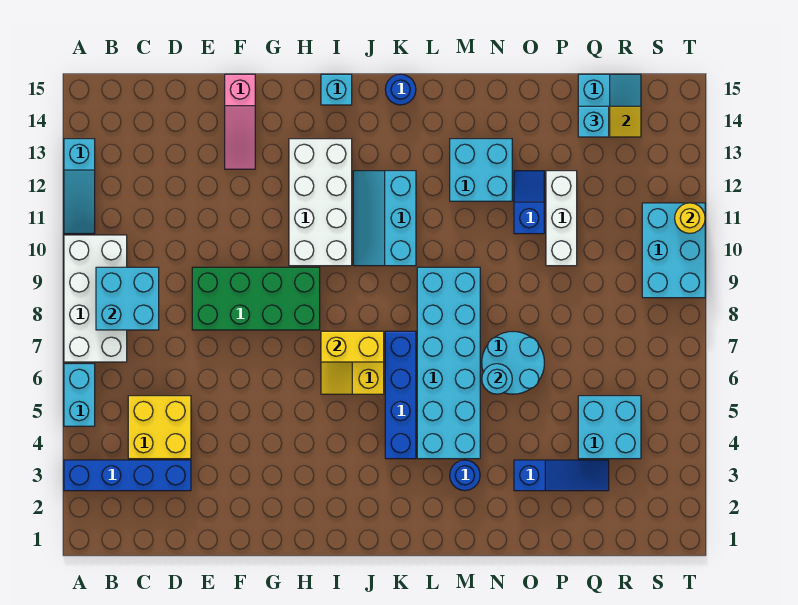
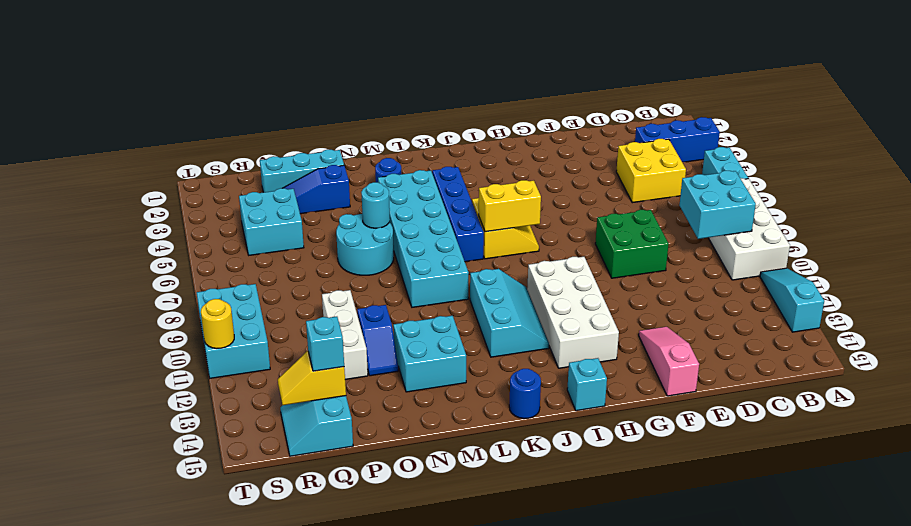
blue 1x4 brick [64,460,191,491] -> blue 1x3 brick [635,117,720,162]
green 2x4 brick [192,267,320,330] -> green 2x2 brick [595,210,669,278]
none -> cyan 1x3 brick [260,149,344,192]

